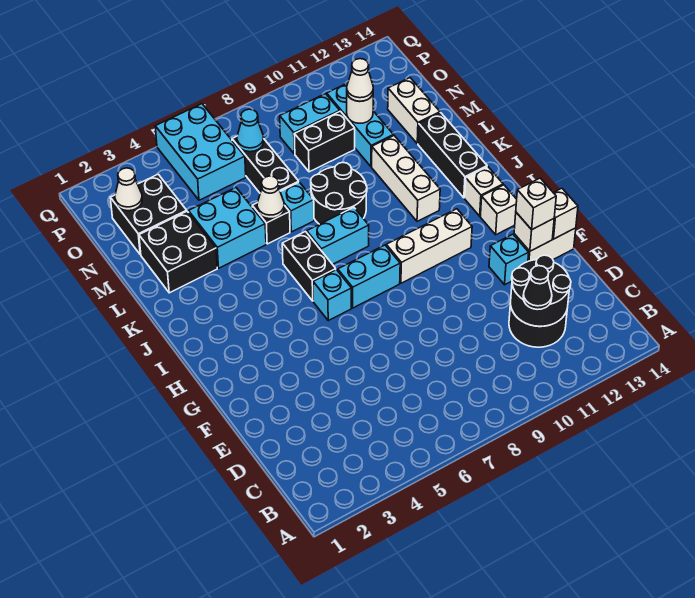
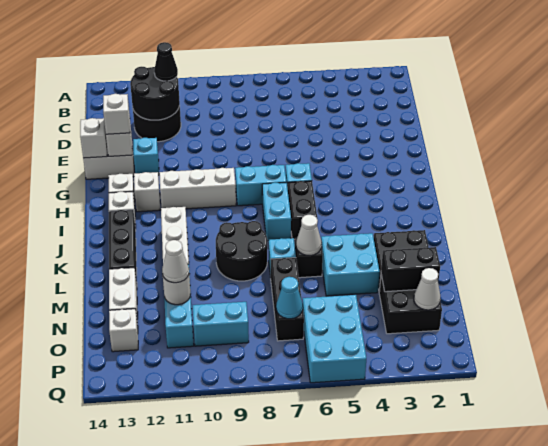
none -> white 1x1 brick [134,172,160,212]
cyan 1x2 brick [307,207,369,264] -> cyan 1x2 brick turned to [262,182,291,241]
black 1x2 brick [294,111,355,172] -> black 1x2 brick moved to [381,247,440,292]
none -> white 1x1 brick [109,309,138,352]

